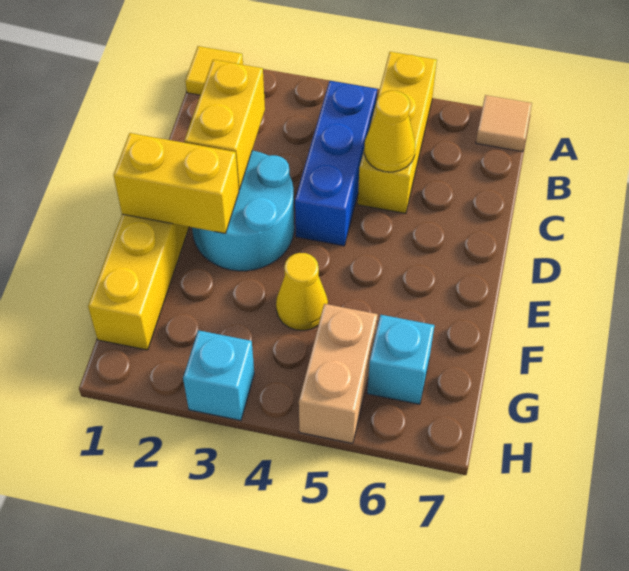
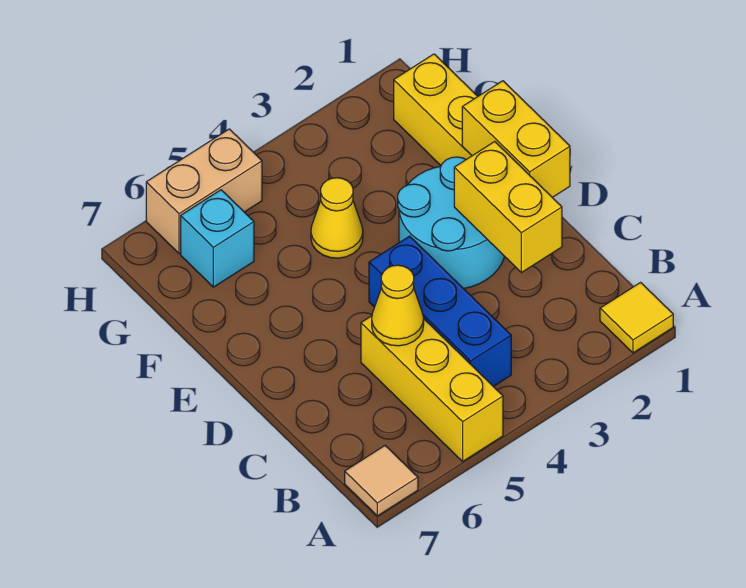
yellow 1x2 brick [114,133,239,234] -> yellow 1x2 brick turned to [462,81,570,197]
tan 1x2 brick [299,304,378,443] -> tan 1x2 brick turned to [146,129,262,253]
cyan 1x1 brick [183,330,254,420] -> none

